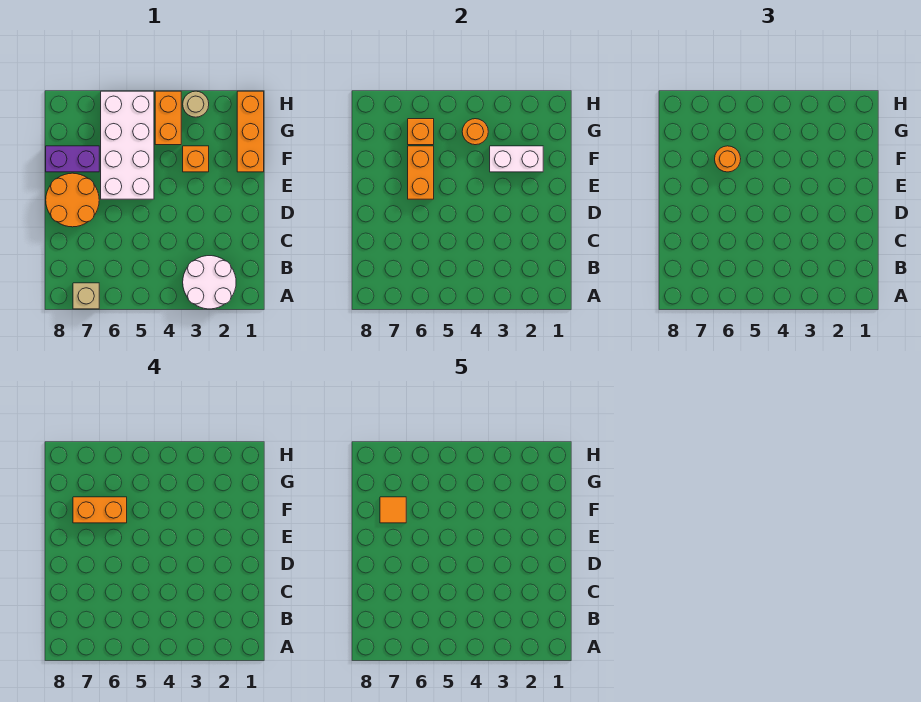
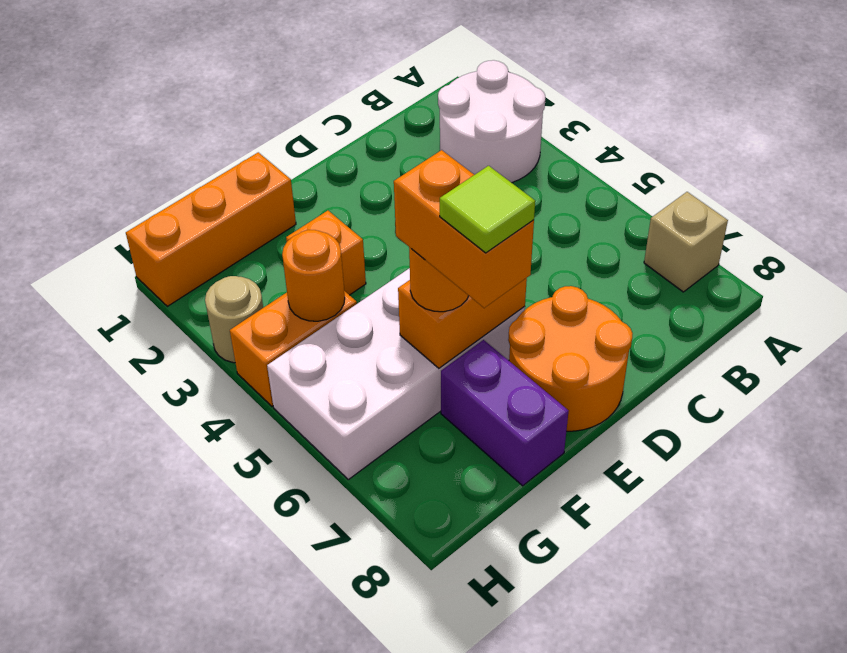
white 1x2 brick [490,146,543,172] -> none
orange 1x1 tile [380,497,406,523] -> lime 1x1 tile [440,166,535,253]
orange 1x1 brick [408,119,434,145] -> none

